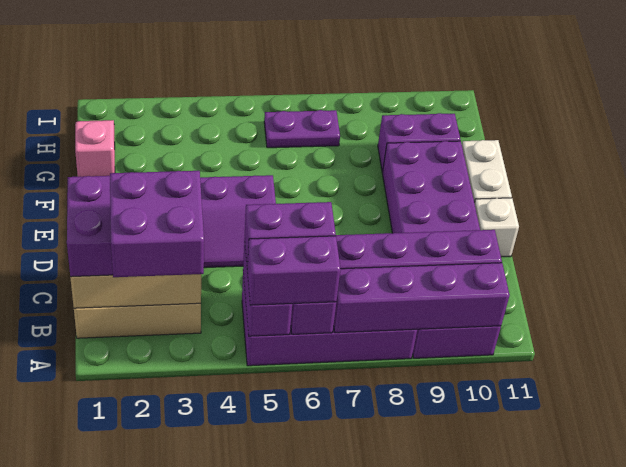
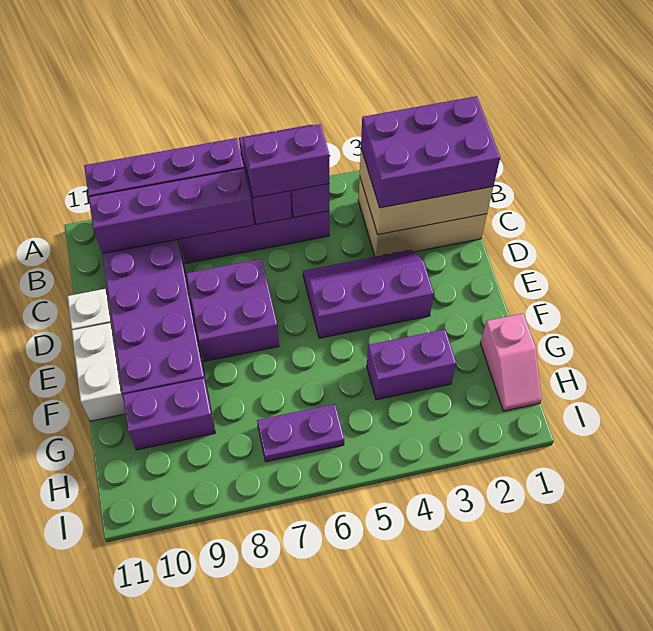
purple 2x2 brick [110,171,204,277] -> purple 2x2 brick moved to [186,259,279,361]
purple 1x2 brick [247,236,341,305] -> purple 1x2 brick moved to [367,329,456,400]

